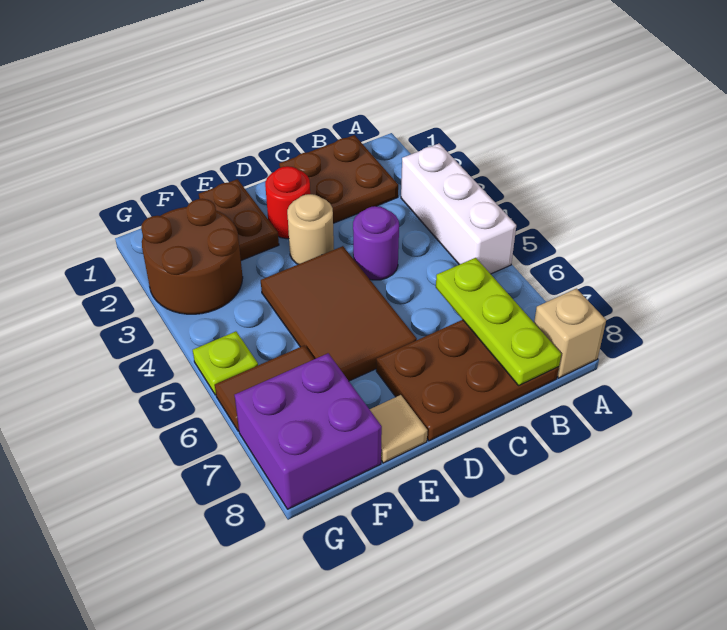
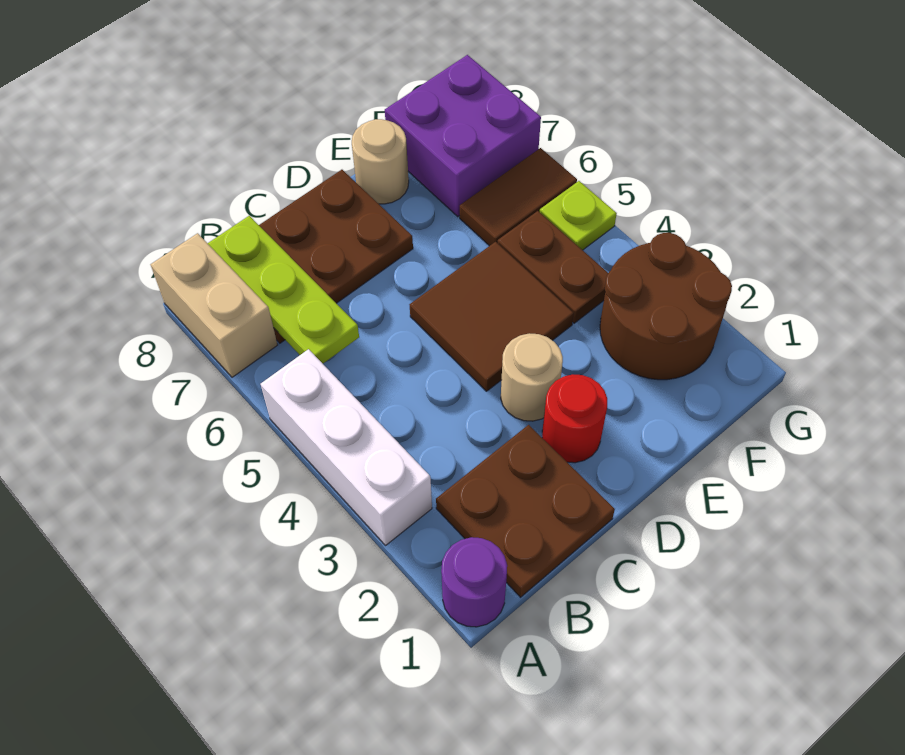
tan 1x1 brick [534,289,606,378] -> tan 1x2 brick [150,233,277,377]
purple 1x1 round brick [353,206,399,280] -> purple 1x1 round brick moved to [441,537,507,627]
brown 2x3 tile [261,246,417,381] -> brown 2x2 tile [410,242,574,391]
brown 1x2 plate [199,179,279,260] -> brown 1x2 plate moved to [498,211,608,323]
tan 1x1 tile [370,395,428,463] -> tan 1x1 round brick [352,119,409,204]

